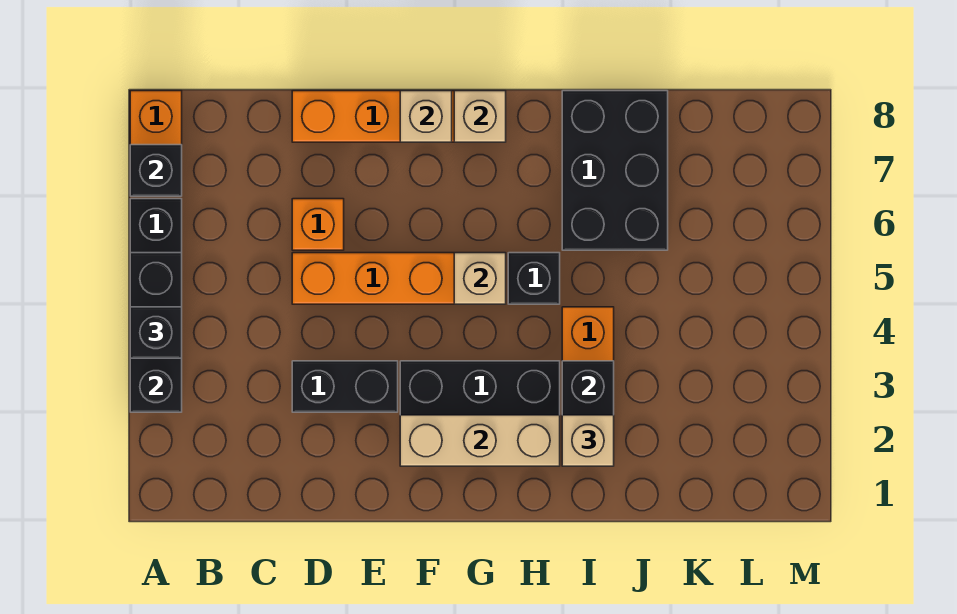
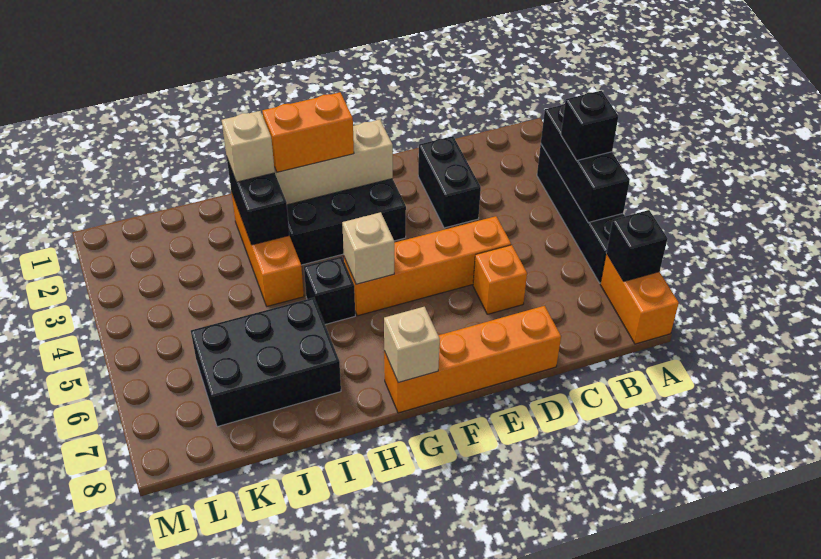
black 1x2 brick [292,361,398,412] -> black 1x2 brick turned to [418,136,481,228]
tan 1x1 brick [400,91,452,142] -> none
none -> orange 1x2 brick [263,92,354,172]
black 2x3 brick [562,91,668,250] -> black 2x3 brick turned to [191,298,341,427]

